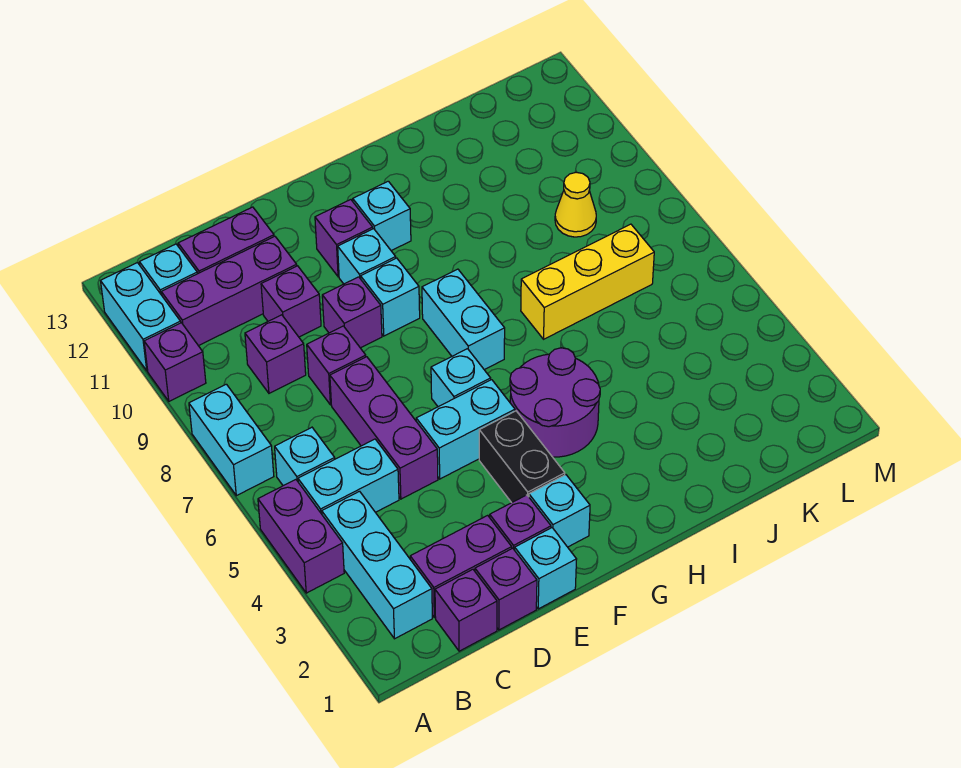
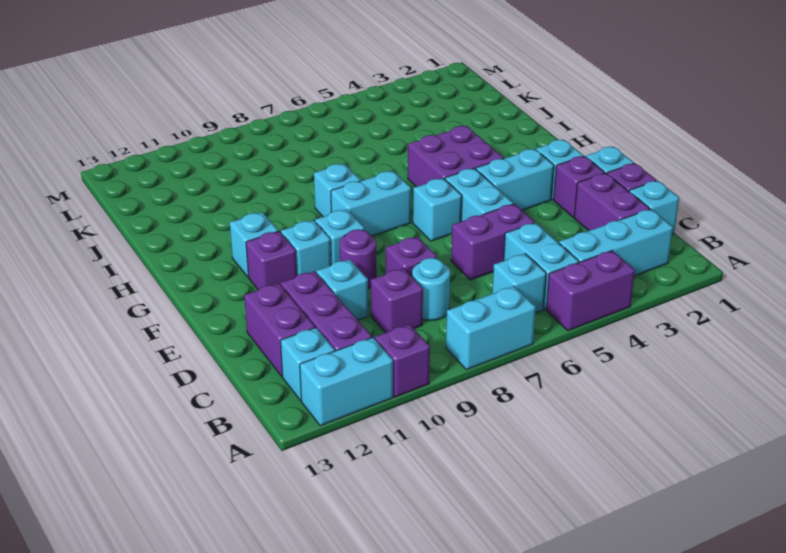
purple 1x1 brick [435,569,497,651] -> cyan 1x1 brick [629,181,679,234]
none -> cyan 1x1 round brick [412,258,450,320]
purple 1x3 brick [330,357,438,499] -> purple 1x2 brick [451,204,535,280]
purple 1x1 brick [261,266,321,337] -> cyan 1x1 brick [316,259,368,320]
purple 1x1 brick [322,277,382,348] -> purple 1x1 round brick [340,229,377,289]
black 1x2 brick [479,411,565,503] -> cyan 1x2 brick [476,149,554,210]
purple 2x2 round brick [510,348,600,457] -> purple 2x2 brick [408,126,504,187]
none -> cyan 1x1 brick [314,164,361,217]
yellow 1x3 brick [521,224,654,339] -> none
yellow 1x1 cone [555,172,596,237] -> none

